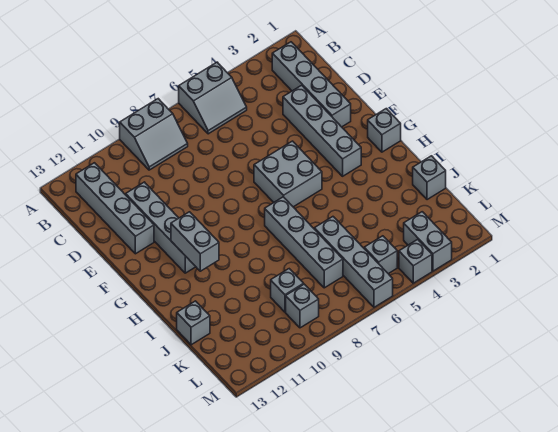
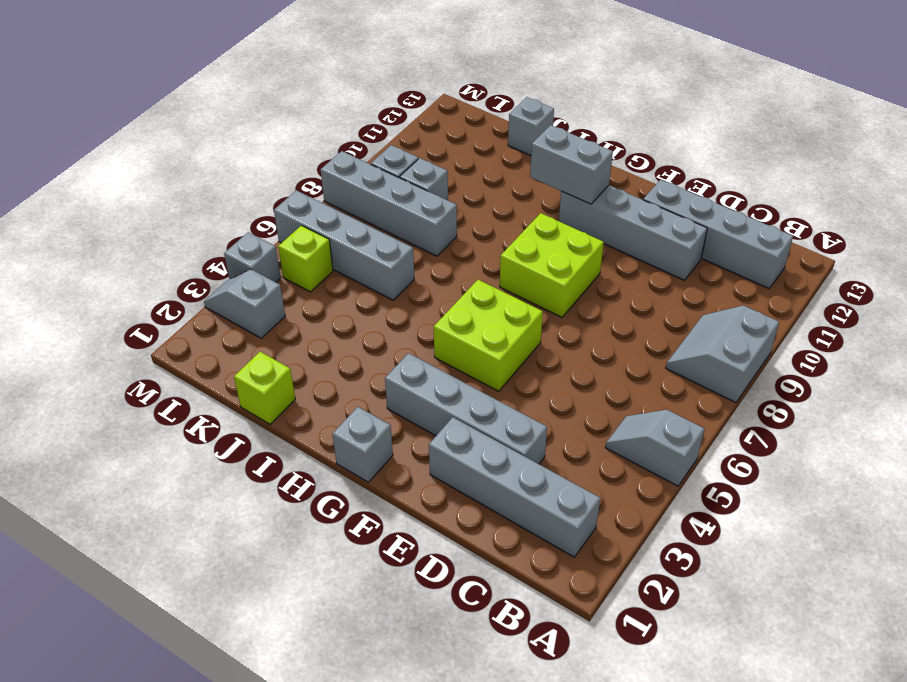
grey 2x2 slope [179,62,247,134] -> grey 1x2 slope [605,410,704,486]
grey 2x2 brick [254,141,322,207] -> lime 2x2 brick [434,280,543,391]
none -> lime 2x2 brick [500,213,604,317]
grey 1x4 brick [265,197,343,288] -> grey 1x4 brick moved to [321,151,457,256]
grey 1x1 brick [413,156,446,200] -> lime 1x1 brick [234,352,295,424]
grey 1x2 brick [404,212,452,271] -> grey 1x2 slope [204,269,285,338]
grey 1x1 brick [364,236,397,274] -> lime 1x1 brick [278,225,333,292]

